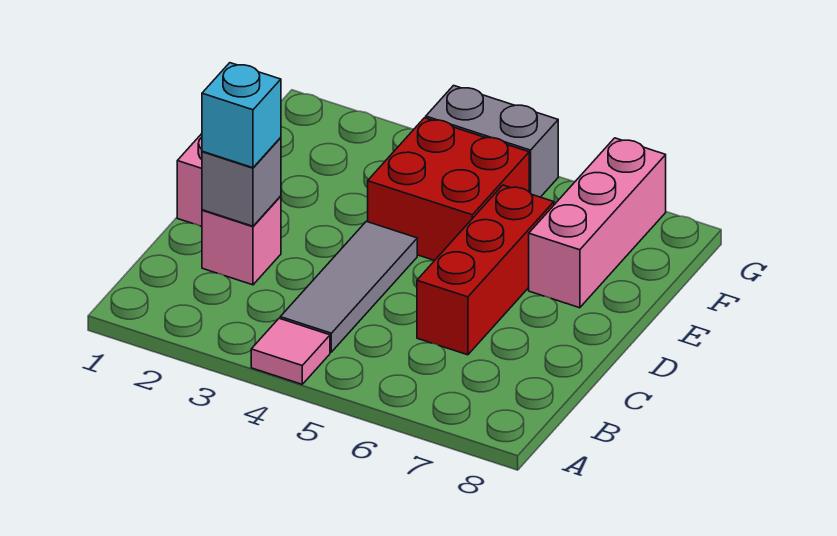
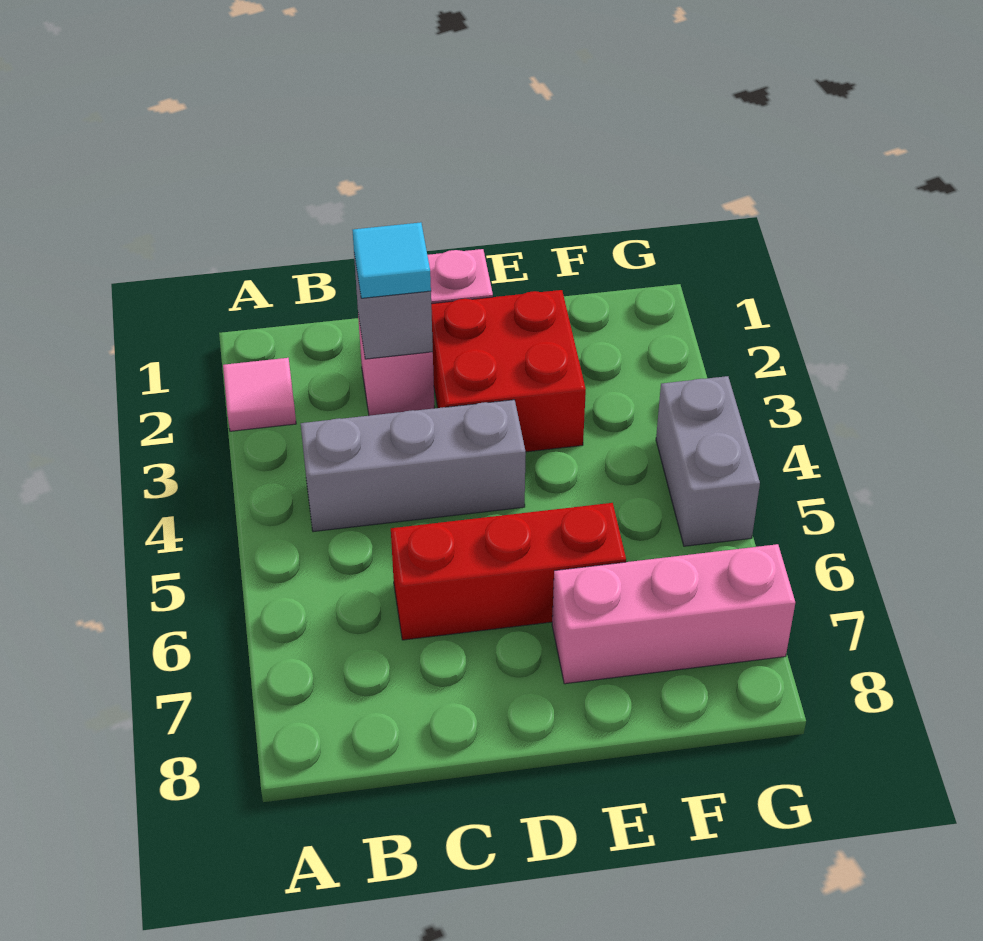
pink 1x1 tile [251,318,330,384] -> pink 1x1 tile moved to [223,358,296,431]
grey 1x3 tile [280,221,417,352] -> grey 1x3 brick [301,400,526,532]
cyan 1x1 brick [202,63,281,168] -> cyan 1x1 tile [353,222,431,298]
red 2x2 brick [368,118,529,261] -> red 2x2 brick moved to [431,290,586,452]

